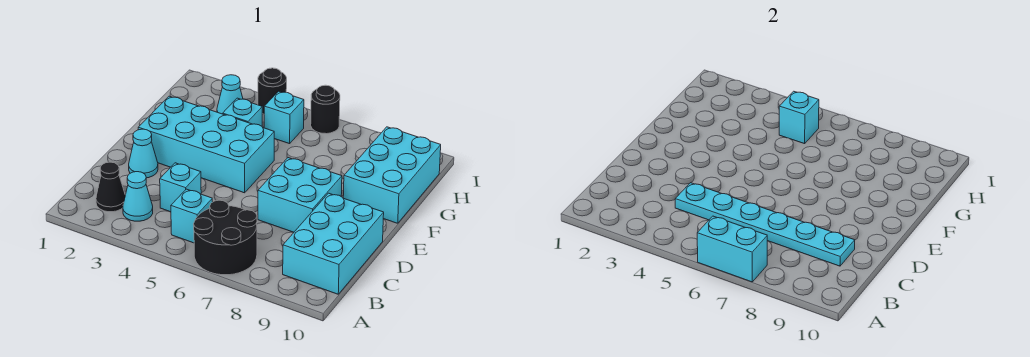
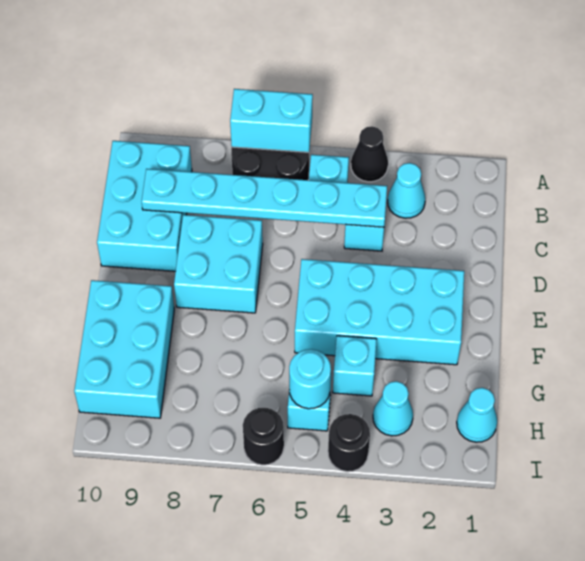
black 1x1 cone [96,162,125,212] -> black 1x1 cone moved to [351,126,388,182]
cyan 1x1 cone [129,129,158,178] -> cyan 1x1 cone moved to [457,388,497,442]
cyan 1x1 brick [779,91,819,144] -> cyan 1x1 round brick [289,349,331,409]

